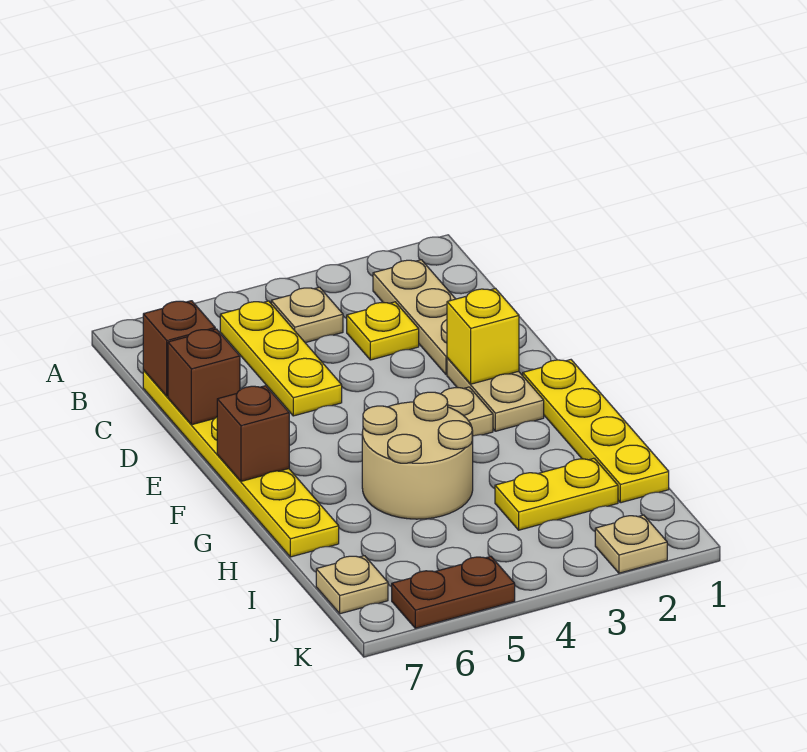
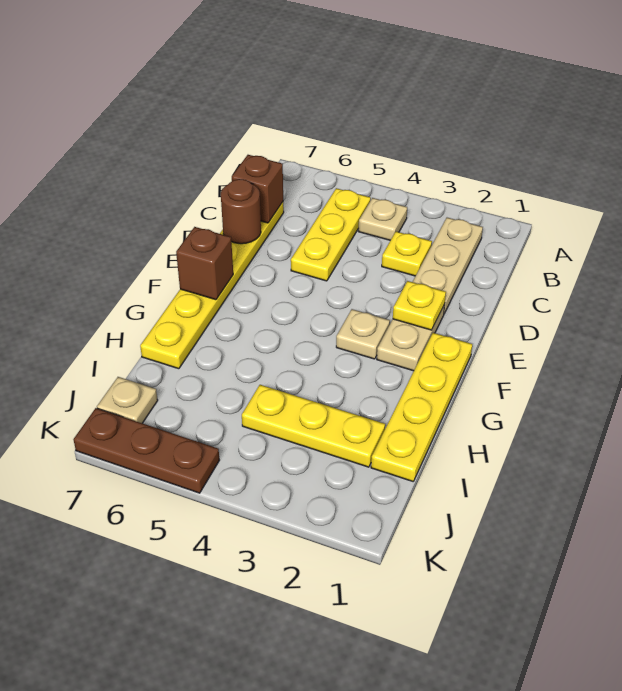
brown 1x1 brick [168,329,240,425] -> brown 1x1 round brick [221,179,261,244]
yellow 1x1 brick [447,289,519,384] -> yellow 1x1 plate [393,281,446,330]
tan 2x2 round brick [362,392,473,519] -> none
yellow 1x2 plate [495,458,618,530] -> yellow 1x3 plate [242,385,385,467]
tan 1x1 plate [595,515,667,573] -> none
brown 1x2 plate [392,556,515,628] -> brown 1x3 plate [74,408,219,493]

